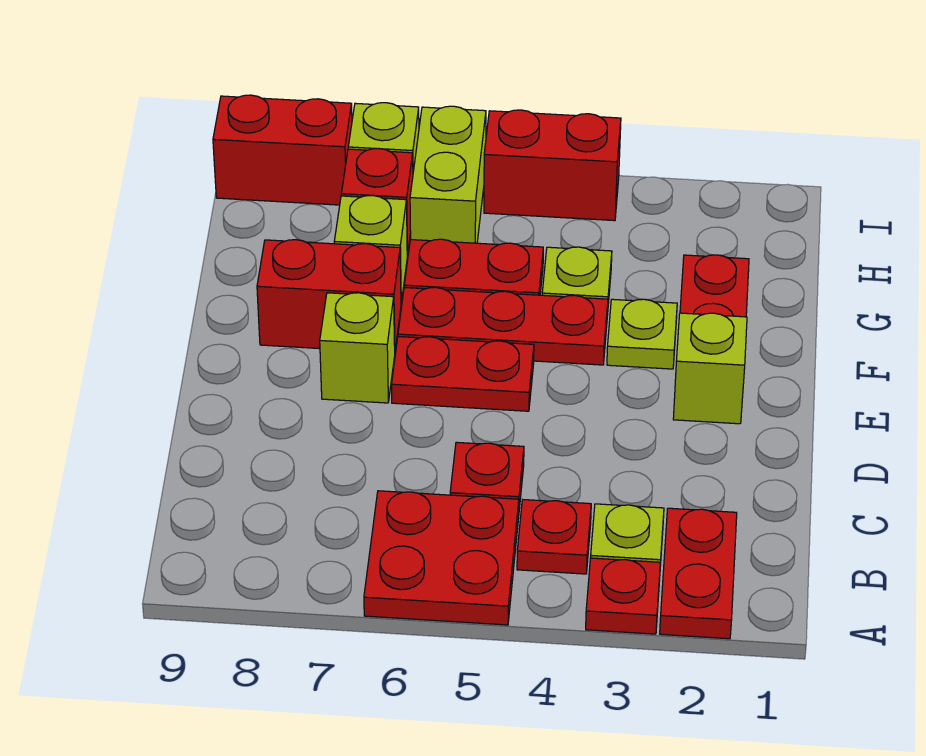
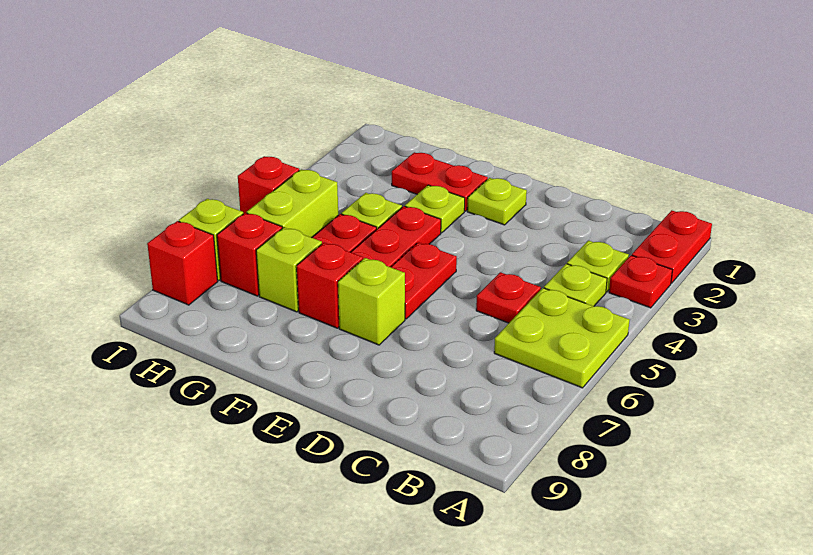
red 1x2 plate [660,508,737,639] -> red 1x2 plate turned to [632,210,712,283]
red 2x2 plate [364,491,519,625] -> lime 2x2 plate [494,288,629,388]
red 1x1 plate [517,500,591,574] -> lime 1x1 plate [544,264,607,306]
lime 1x1 brick [673,313,747,424] -> lime 1x1 plate [467,178,527,225]
red 1x2 brick [257,240,401,349] -> red 1x1 brick [297,243,363,328]
lime 1x2 brick [410,106,486,243] -> lime 1x2 brick turned to [247,169,338,238]
red 1x2 brick [484,110,621,221] -> red 1x1 brick [238,156,299,214]
red 1x2 brick [213,95,352,205] -> red 1x1 brick [147,221,218,305]

